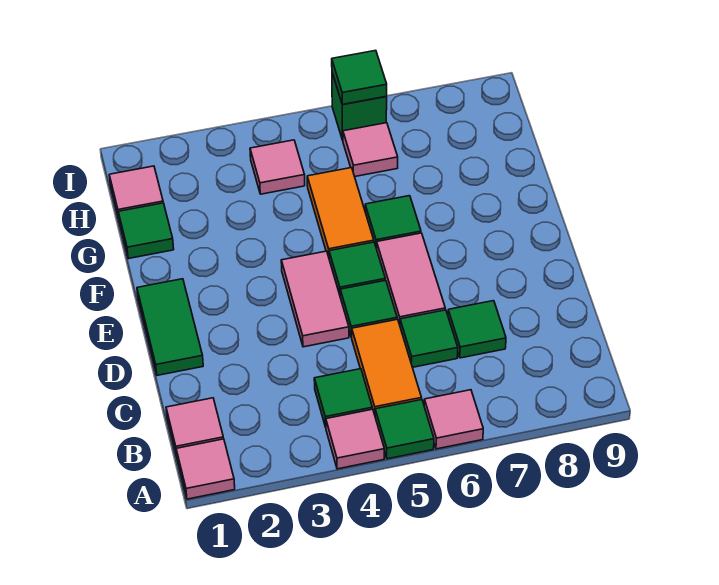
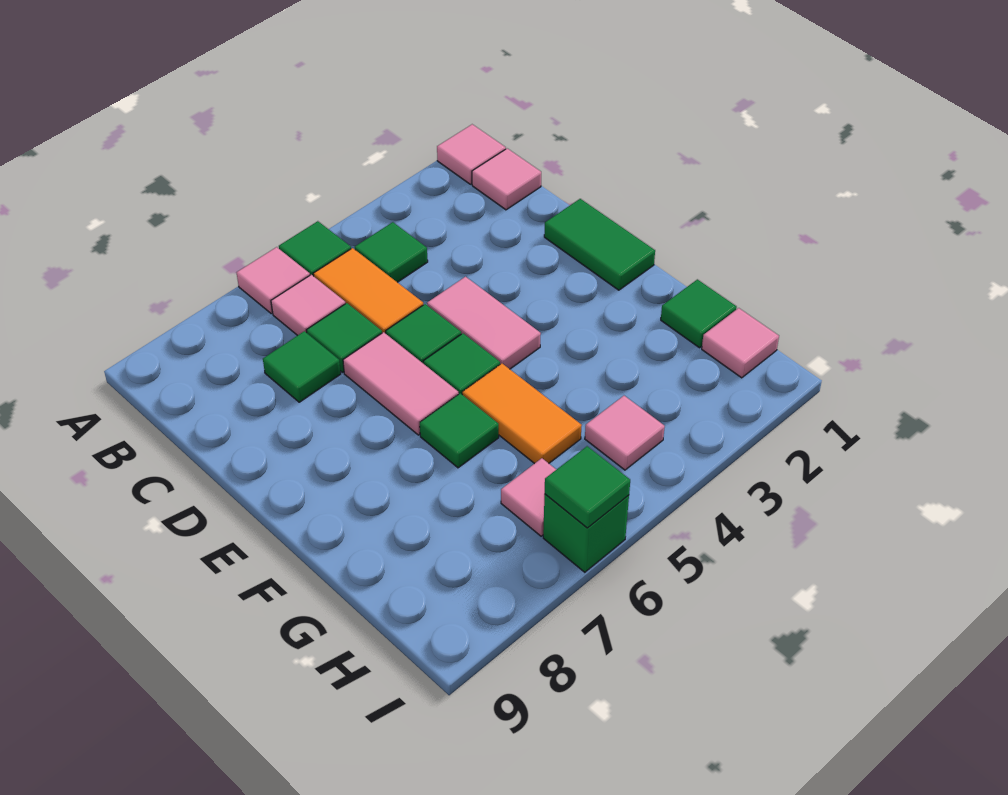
pink 1x1 tile [326,409,384,469] -> pink 1x1 tile moved to [271,275,345,336]

